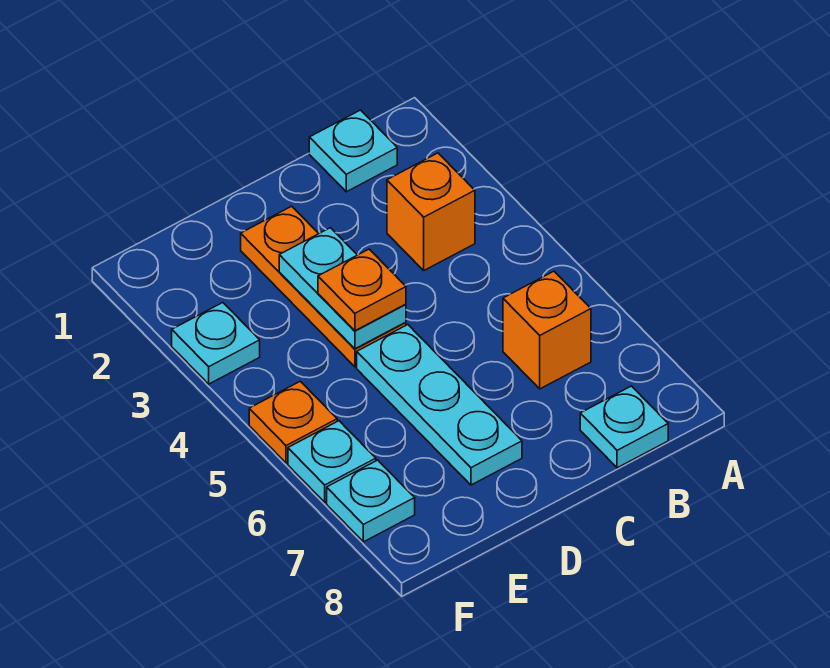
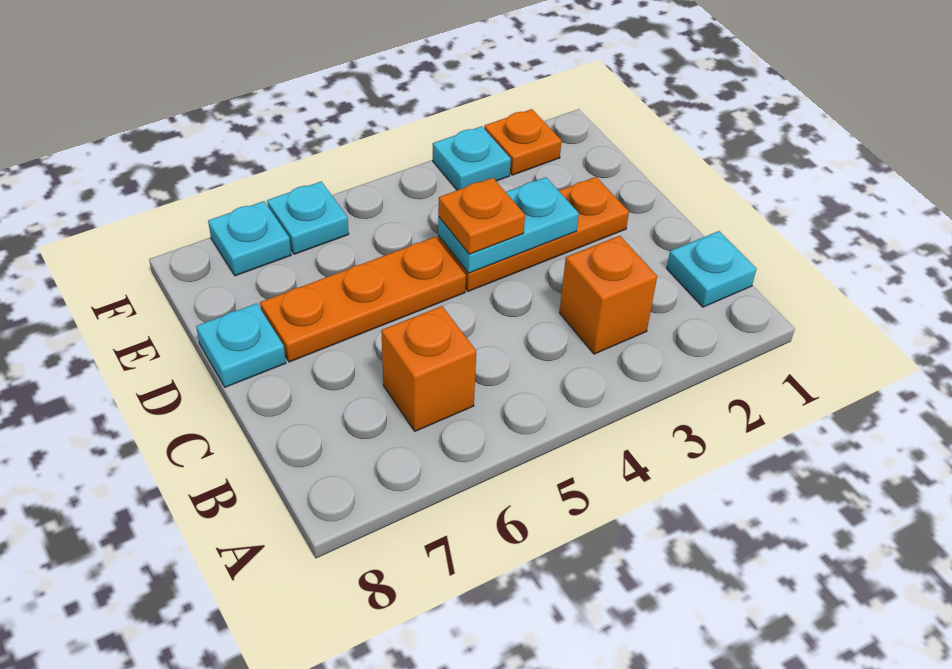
cyan 1x1 plate [580,386,668,468] -> cyan 1x1 plate moved to [196,303,286,387]
cyan 1x3 plate [357,325,522,485] -> orange 1x3 plate [260,237,466,362]
orange 1x1 plate [249,381,337,463] -> orange 1x1 plate moved to [484,109,562,175]

